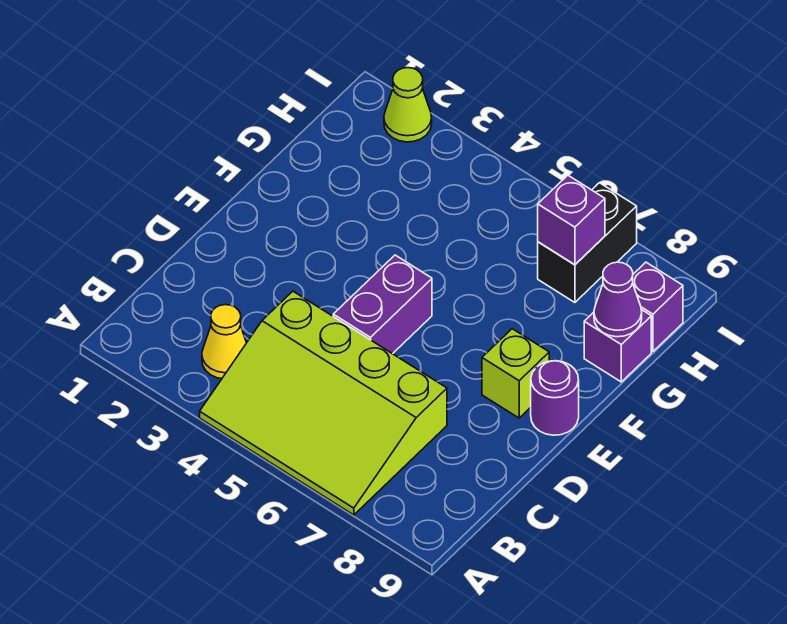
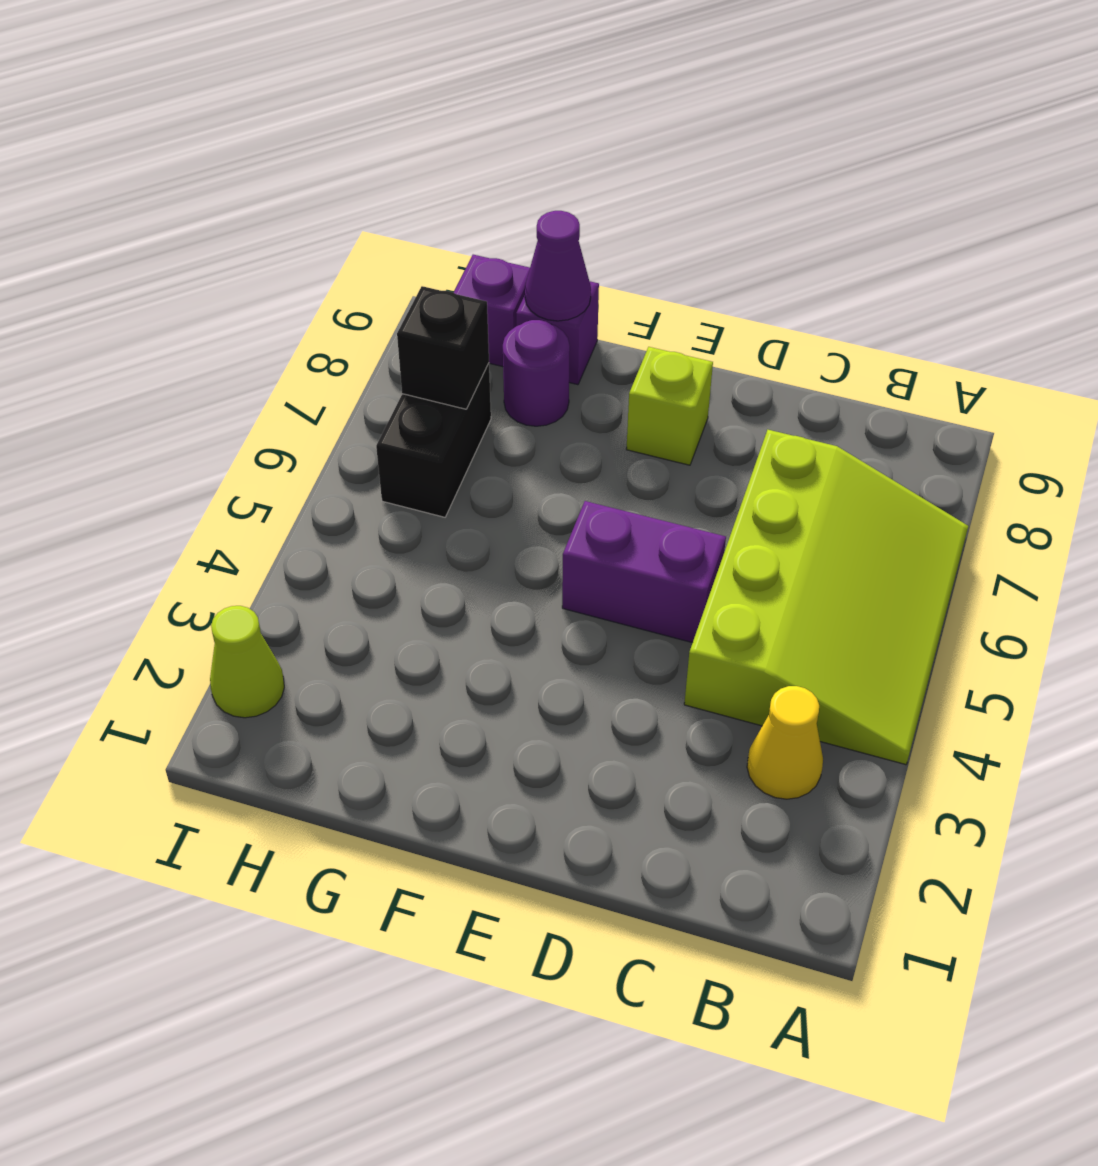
purple 1x1 round brick [531,361,579,435] -> purple 1x1 round brick moved to [503,320,570,426]
black 1x2 brick [538,183,637,302] -> black 1x2 brick turned to [376,364,491,517]
purple 1x1 brick [538,175,605,265] -> black 1x1 brick [397,286,489,409]

